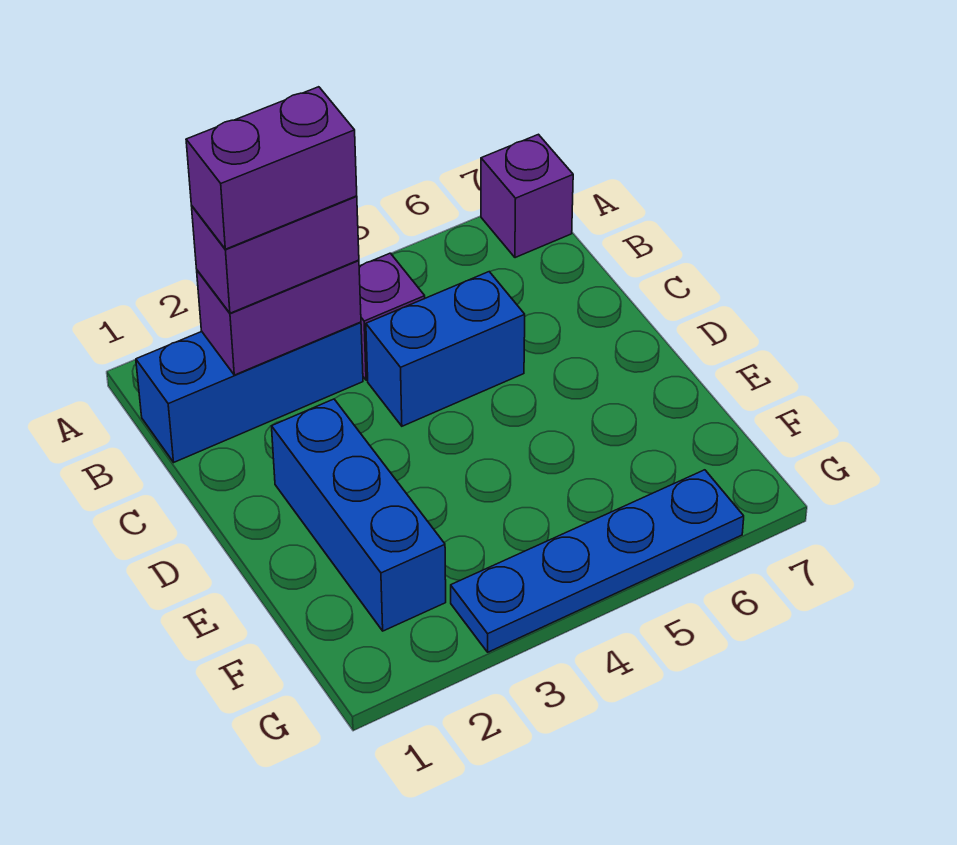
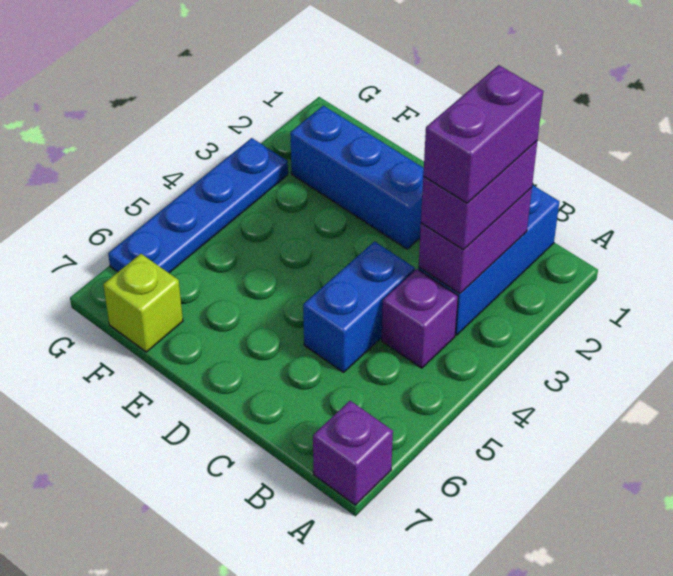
none -> lime 1x1 brick [103,254,183,352]

